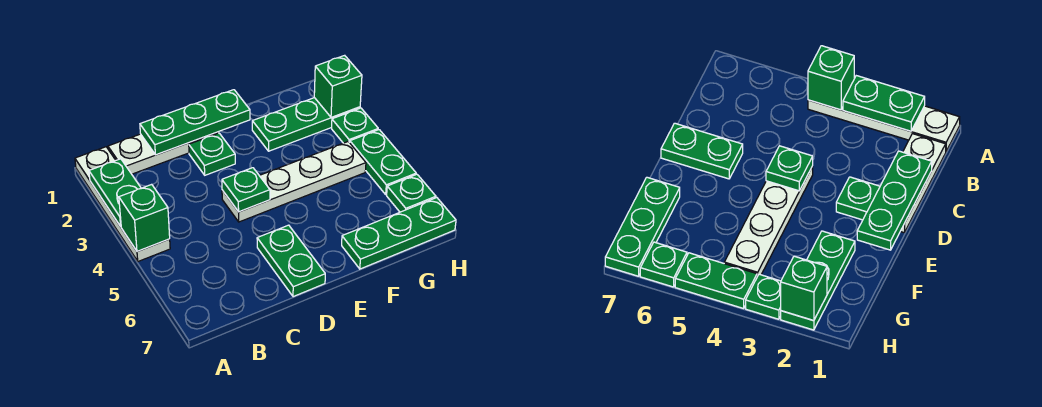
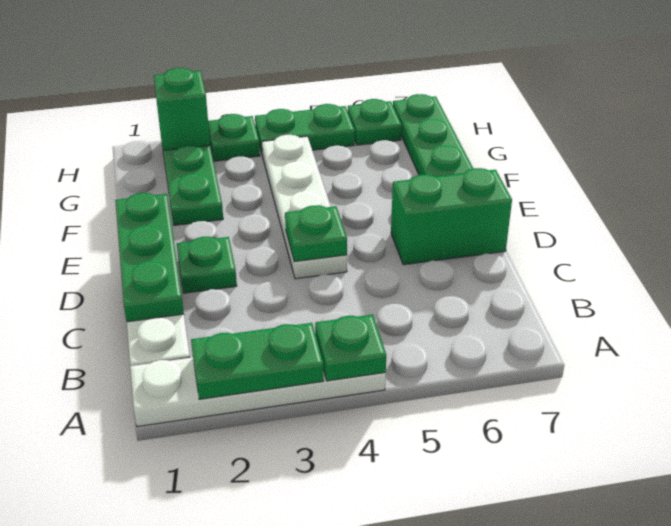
green 1x1 brick [119,184,170,251] -> green 1x1 plate [315,315,386,381]
green 1x2 plate [257,225,325,297] -> green 1x2 brick [391,168,512,265]

